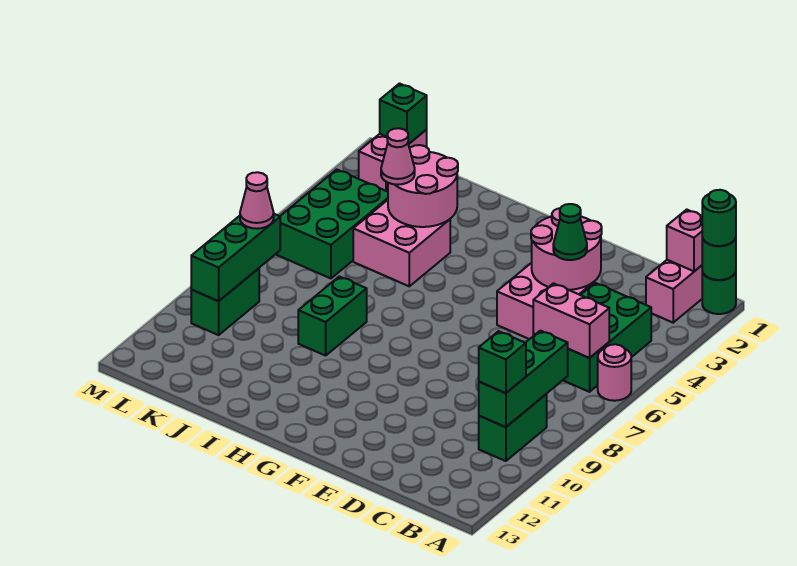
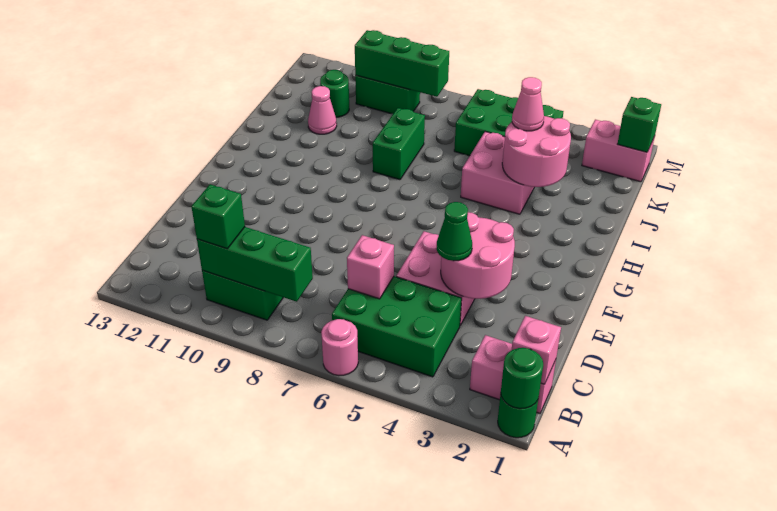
green 1x1 round brick [702,190,736,246] -> green 1x1 round brick moved to [320,70,349,117]
pink 1x2 brick [533,283,609,358] -> pink 1x1 brick [347,235,394,299]
green 1x2 brick [298,276,367,356] -> green 1x2 brick turned to [373,108,425,180]
pink 1x1 cone [240,172,274,229] -> pink 1x1 cone moved to [308,86,337,134]

